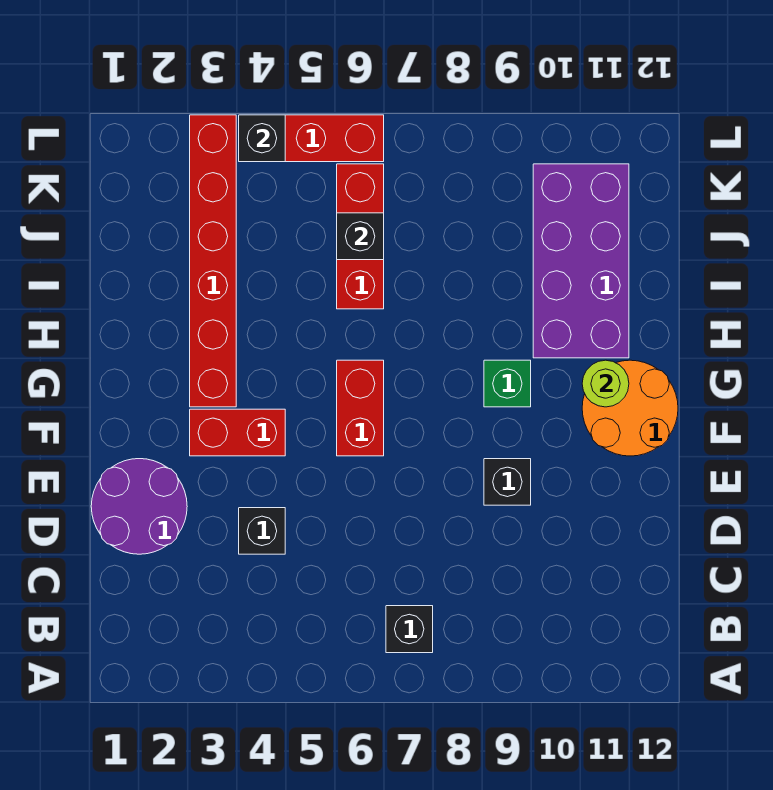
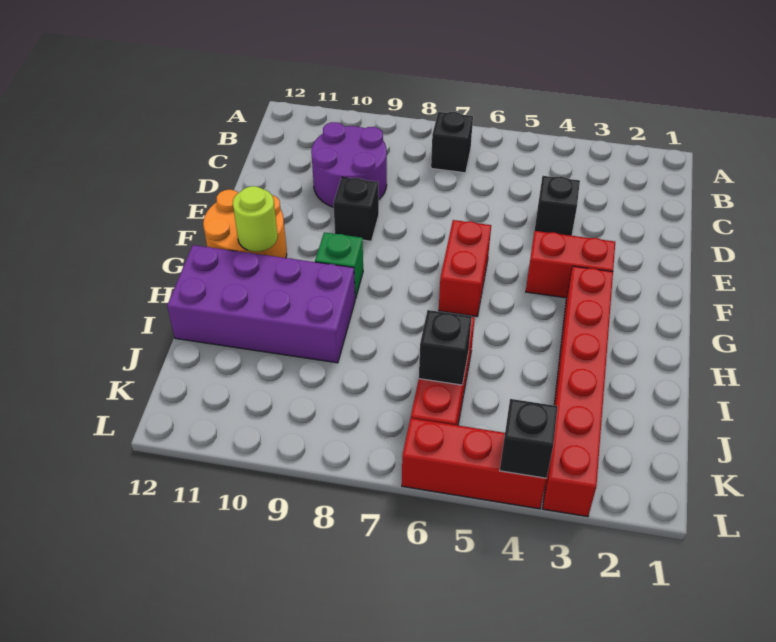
purple 2x2 round brick [91,459,187,554] -> purple 2x2 round brick moved to [311,122,387,207]
purple 2x4 brick [533,164,629,358] -> purple 2x4 brick turned to [167,245,355,363]

